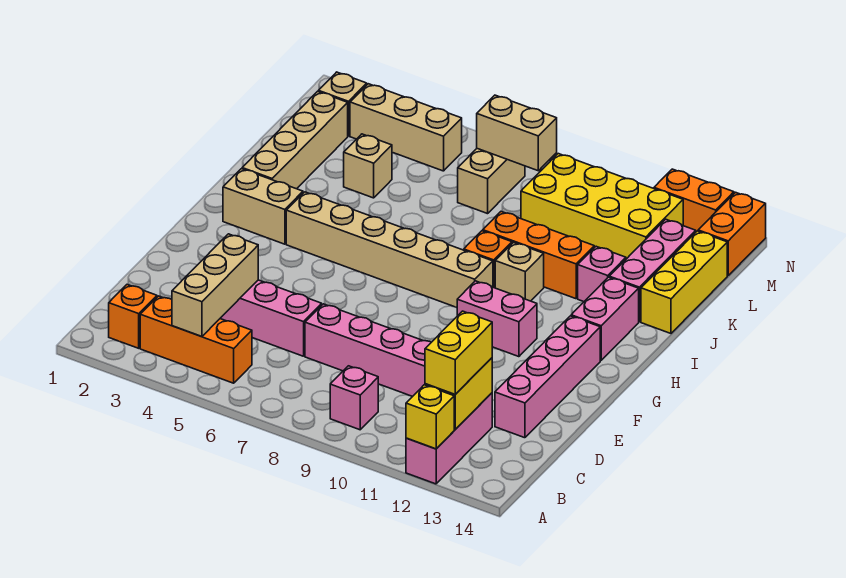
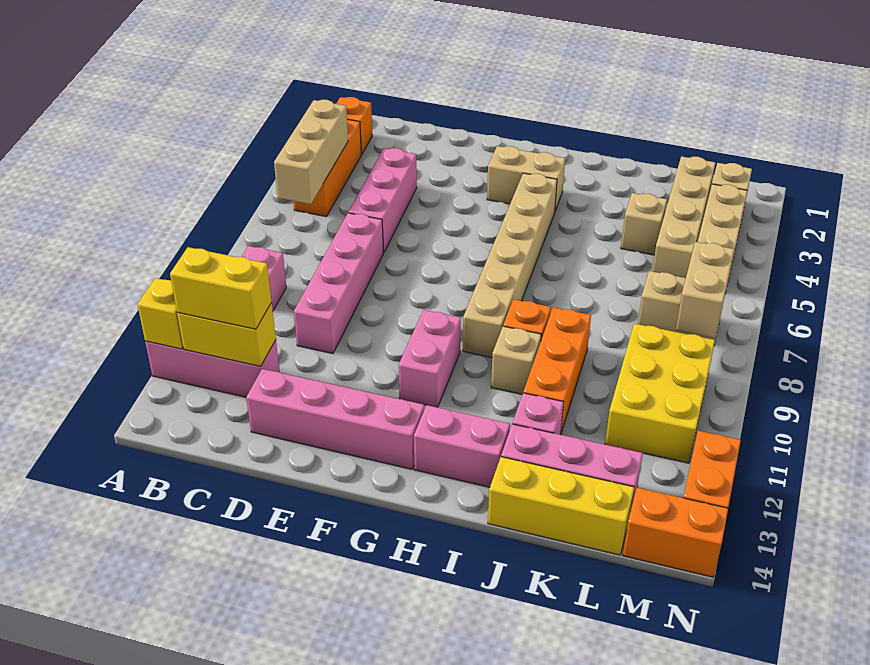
tan 1x3 brick [172,234,258,337] -> tan 1x3 brick turned to [274,100,348,204]
tan 1x2 brick [223,169,303,244] -> tan 1x2 brick turned to [487,146,565,211]
tan 1x4 brick [242,91,348,189] -> tan 1x4 brick turned to [652,156,715,278]
yellow 2x4 brick [521,154,683,259] -> yellow 2x3 brick [605,324,715,463]

